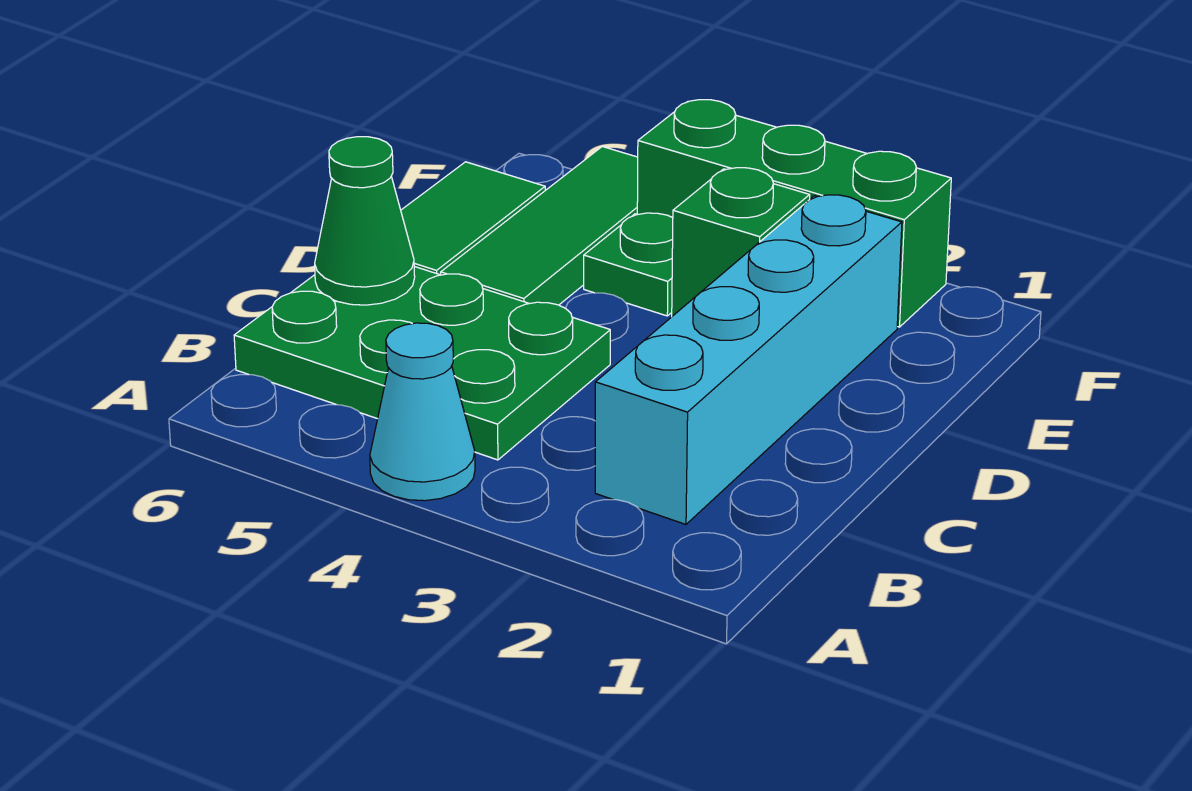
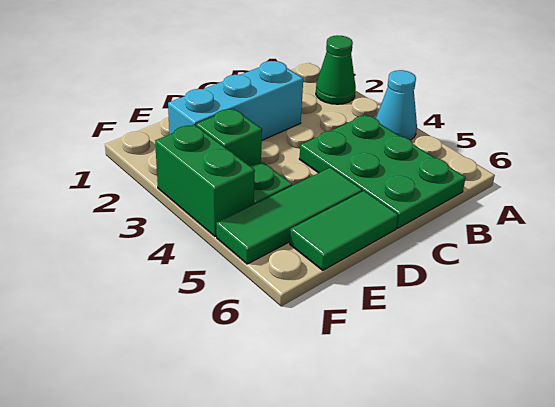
cyan 1x4 brick [595,195,902,524] -> cyan 1x3 brick [168,61,303,140]
green 1x1 cone [315,137,415,305] -> green 1x1 cone moved to [316,36,356,104]
green 1x3 brick [637,100,951,327] -> green 1x2 brick [155,125,255,237]

